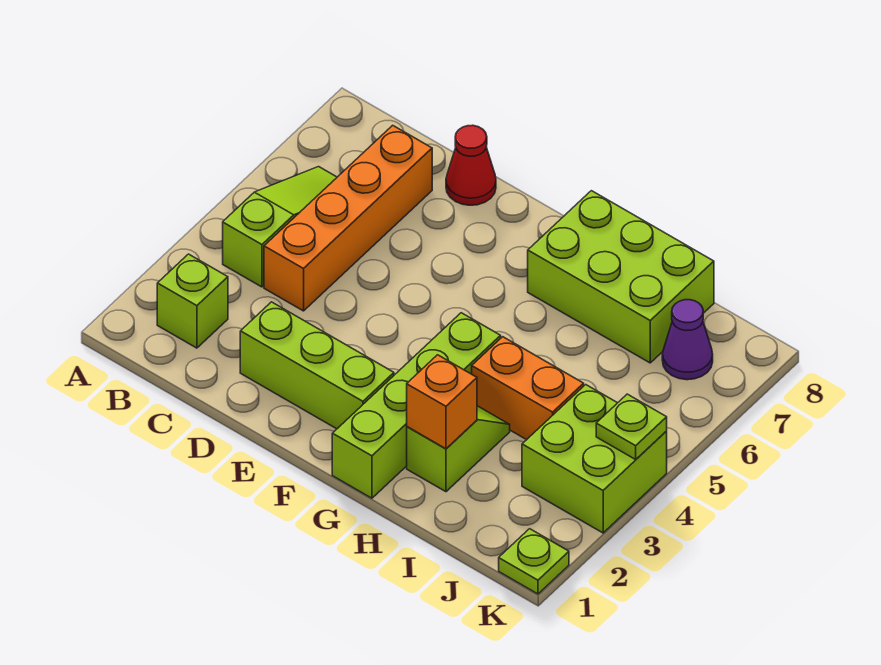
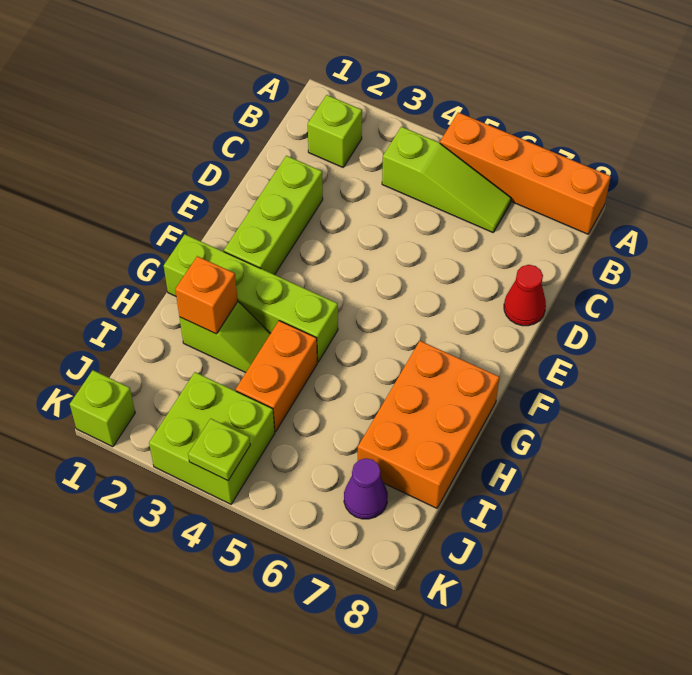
orange 1x4 brick [264,125,432,311] -> orange 1x4 brick moved to [440,112,611,234]
lime 2x3 brick [528,191,714,363] -> orange 2x3 brick [358,341,500,508]
lime 1x1 plate [499,529,569,594] -> lime 1x1 brick [70,370,135,447]

